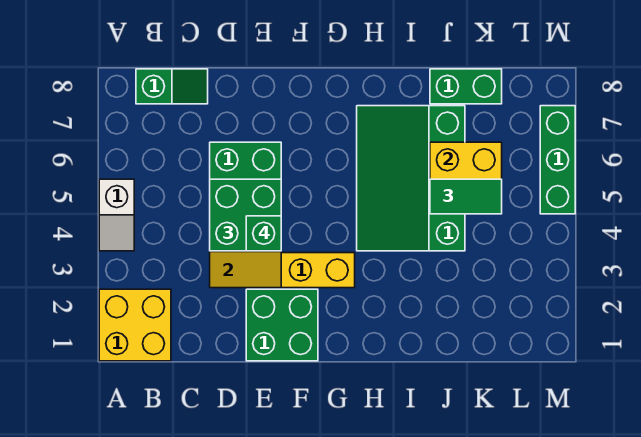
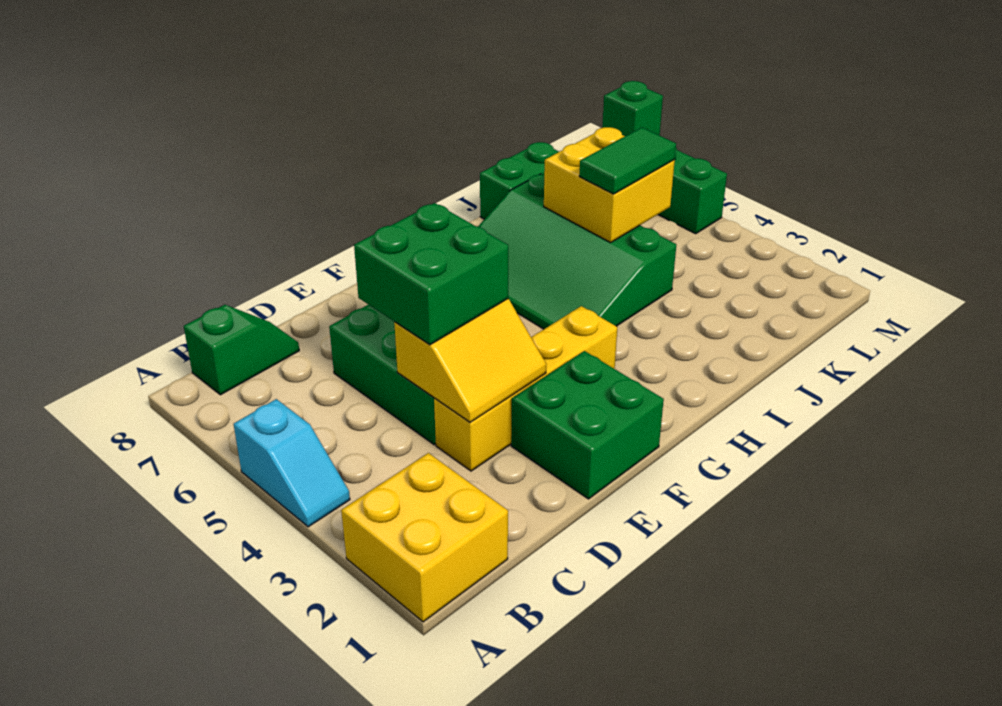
white 1x2 slope [99,179,134,251] -> cyan 1x2 slope [234,399,350,527]
green 1x1 brick [246,216,281,251] -> green 1x1 brick moved to [602,81,663,136]

